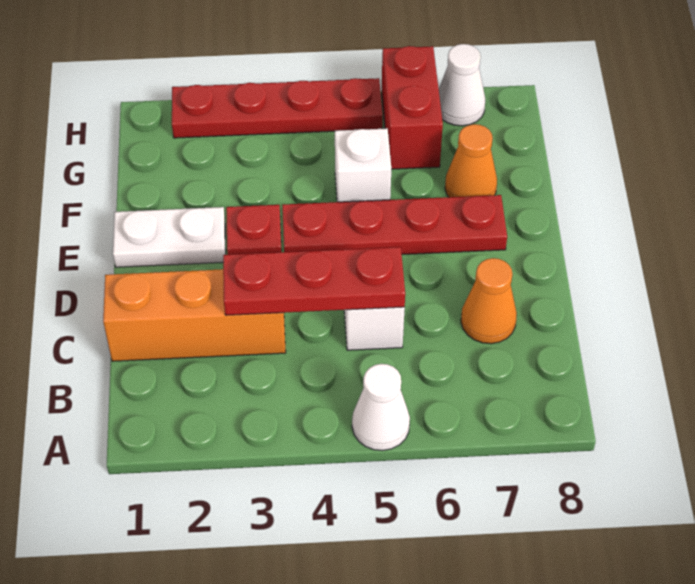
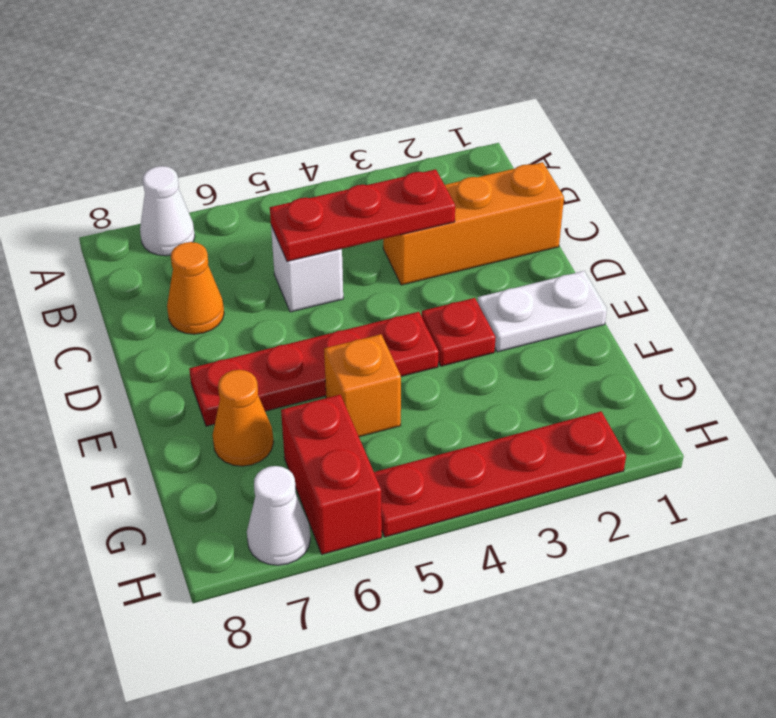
white 1x1 cone [352,364,410,451] -> white 1x1 cone moved to [140,166,195,256]
white 1x1 brick [335,128,391,202] -> orange 1x1 brick [324,334,401,437]

